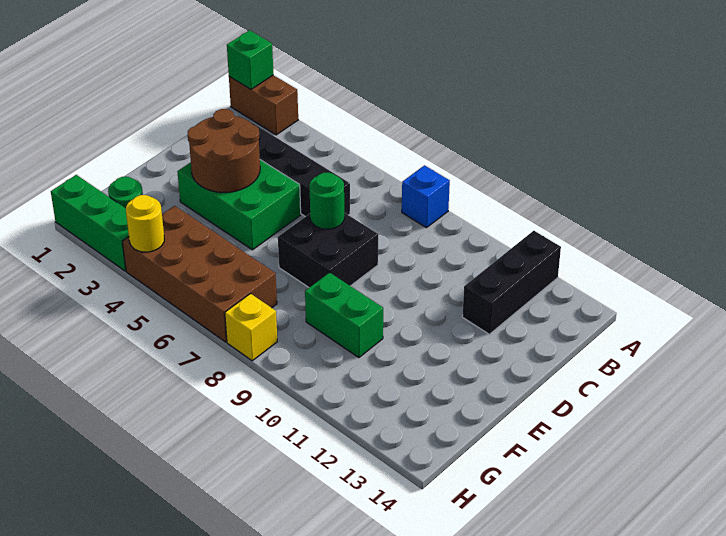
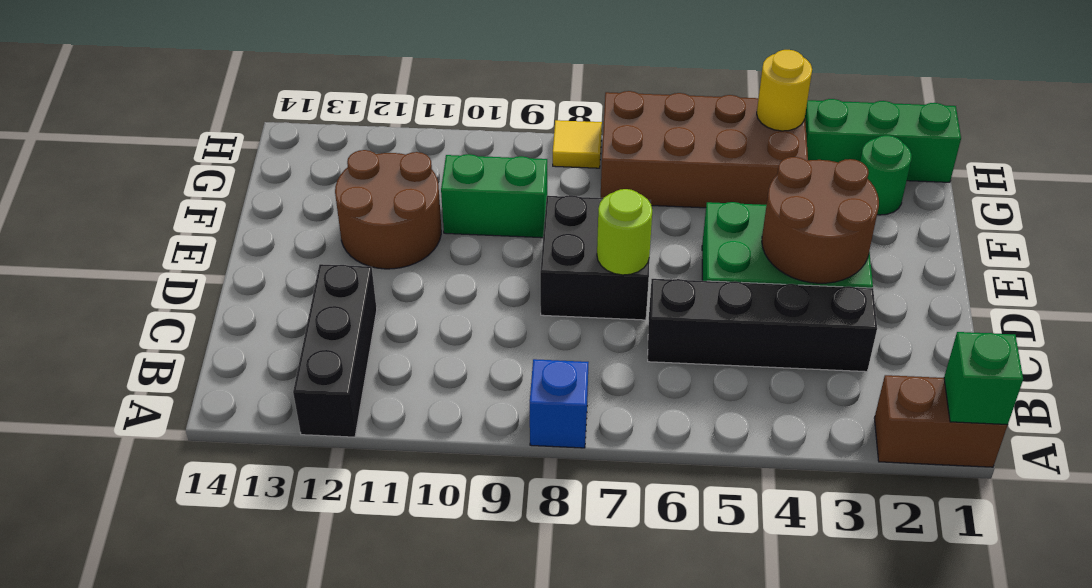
green 1x1 round brick [309,173,344,229] -> lime 1x1 round brick [597,189,652,275]
none -> brown 2x2 round brick [335,150,441,269]
yellow 1x1 brick [225,294,277,361] -> yellow 1x1 tile [553,120,602,168]

